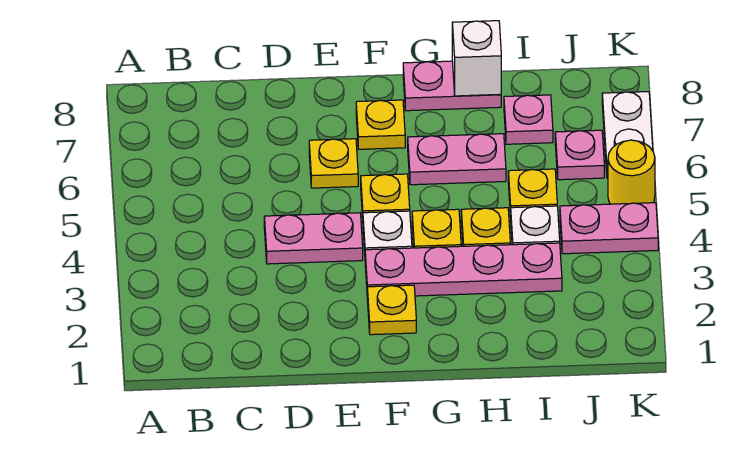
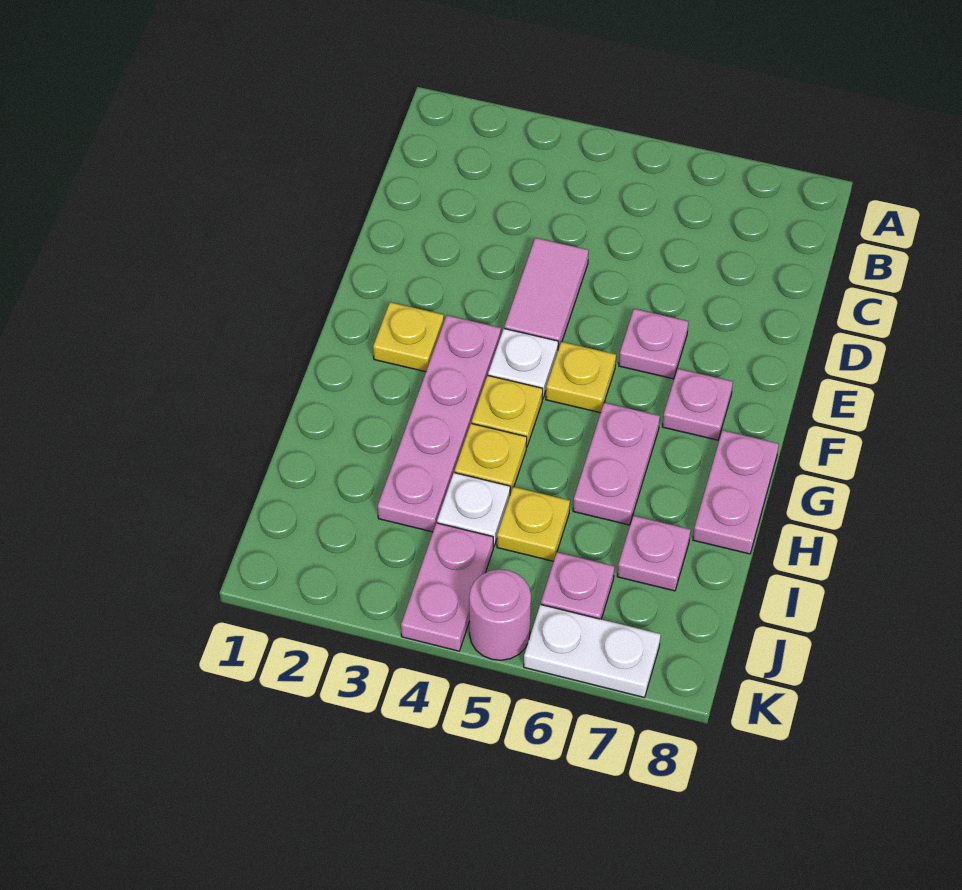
pink 1x2 plate [264,213,363,264] -> pink 1x2 tile [504,238,589,350]
yellow 1x1 plate [309,139,358,188] -> pink 1x1 plate [619,309,689,379]
yellow 1x1 plate [356,100,405,149] -> pink 1x1 plate [662,369,733,440]
white 1x1 brick [452,21,501,96] -> none
yellow 1x1 round brick [608,140,655,204] -> pink 1x1 round brick [469,569,531,660]

